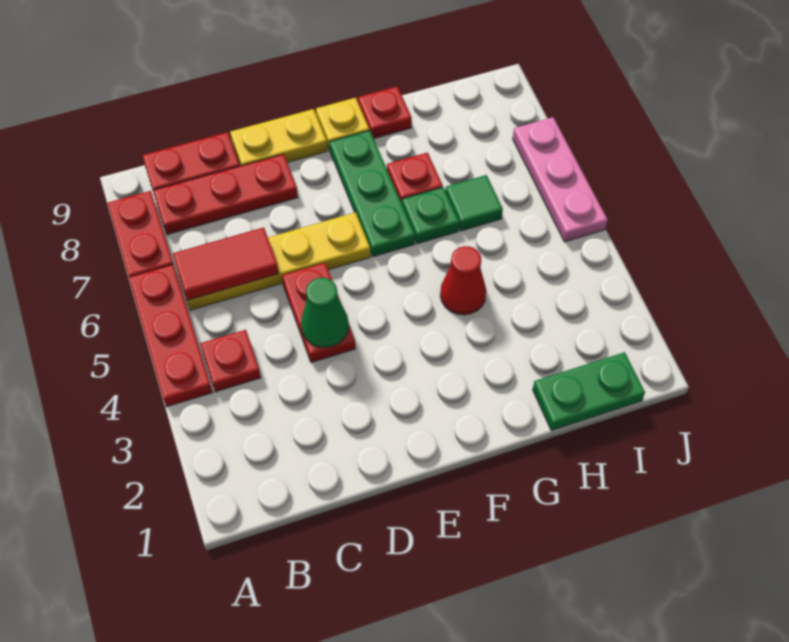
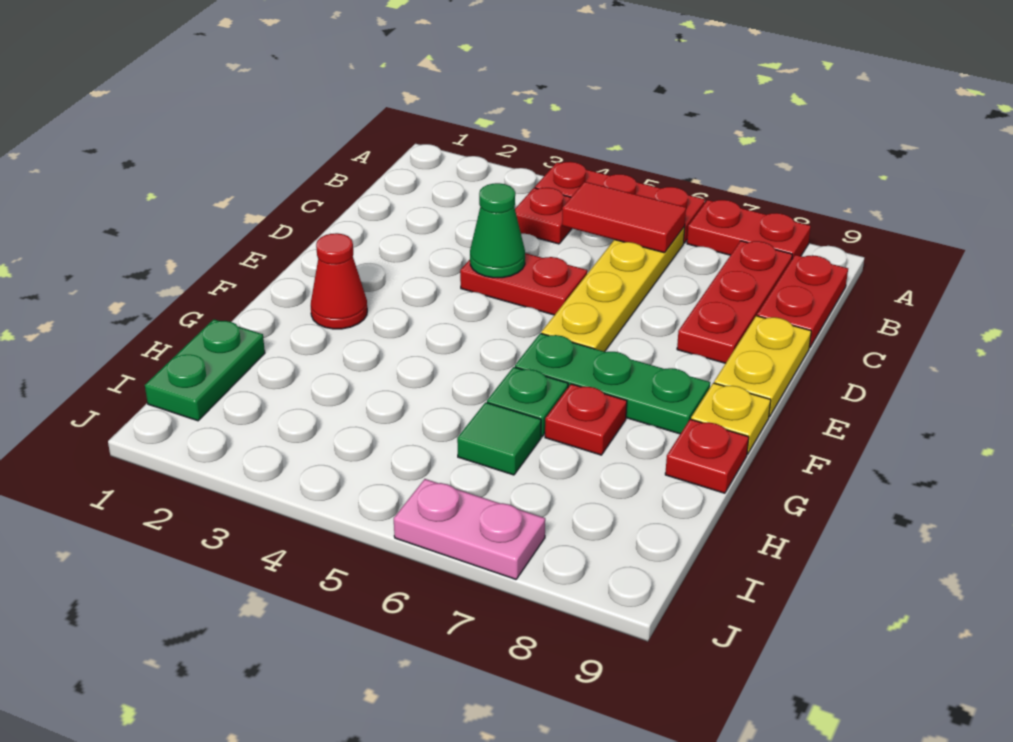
red 1x2 tile [173,227,279,301] -> red 1x2 tile turned to [562,182,686,253]
red 1x1 cone [440,246,486,315] -> red 1x1 cone moved to [311,233,367,329]
pink 1x3 plate [513,117,607,242] -> pink 1x2 plate [394,479,545,579]

